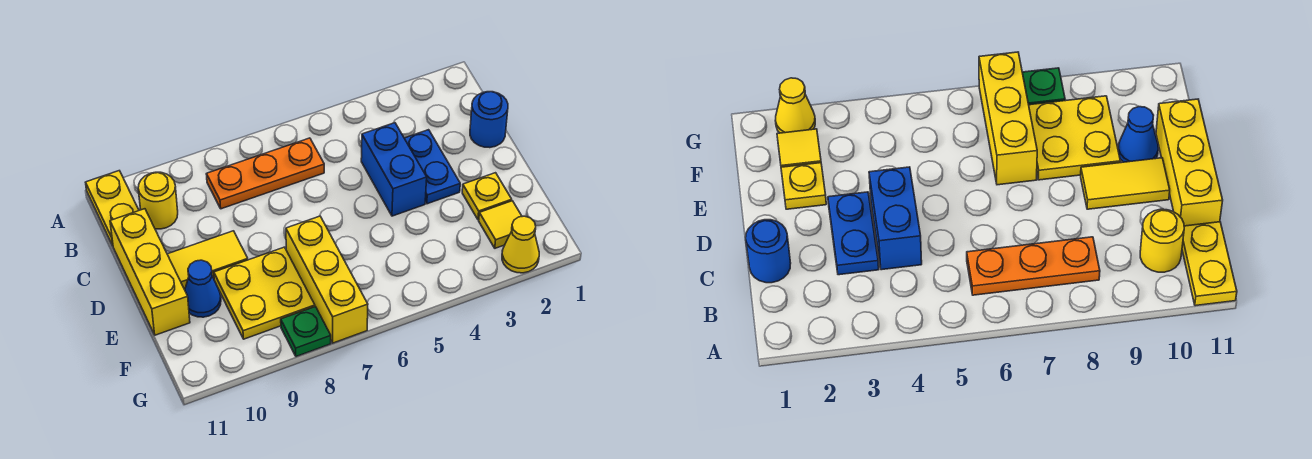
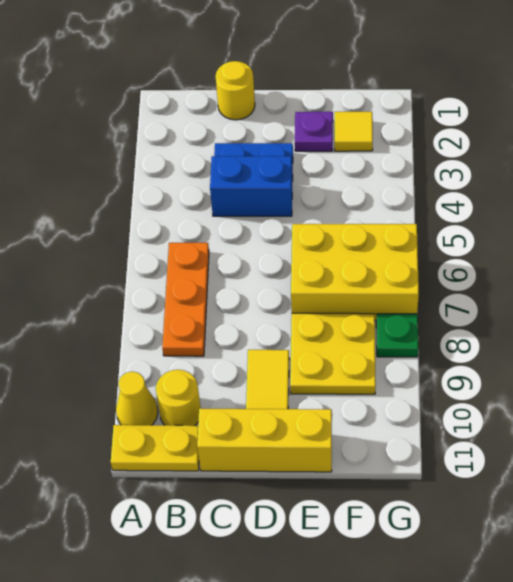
blue 1x1 round brick [470,92,508,148] -> yellow 1x1 round brick [216,61,255,120]
yellow 1x1 plate [462,173,512,220] -> purple 1x1 plate [295,112,333,151]
yellow 1x3 brick [286,216,368,343] -> yellow 2x3 brick [291,224,419,320]
blue 1x1 cone [185,260,221,317] -> none
yellow 1x1 cone [502,216,539,273] -> yellow 1x1 cone moved to [116,372,158,425]

